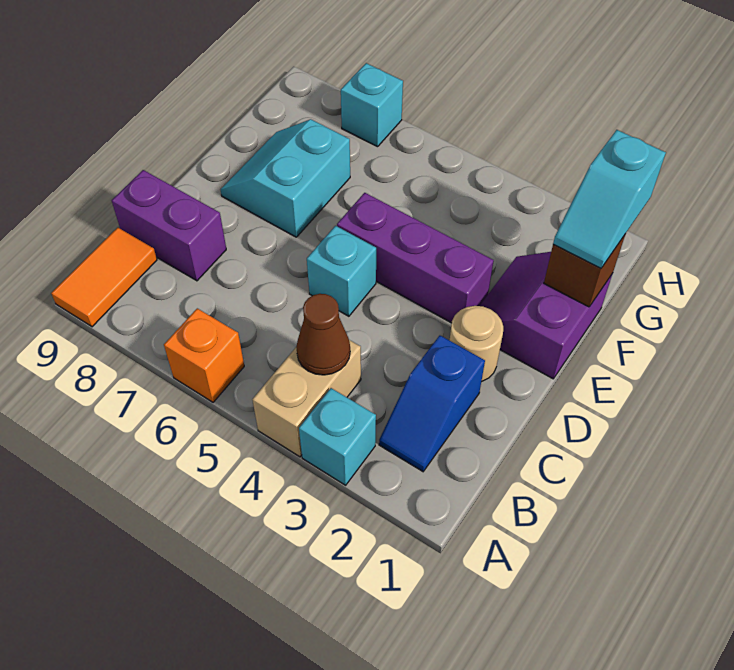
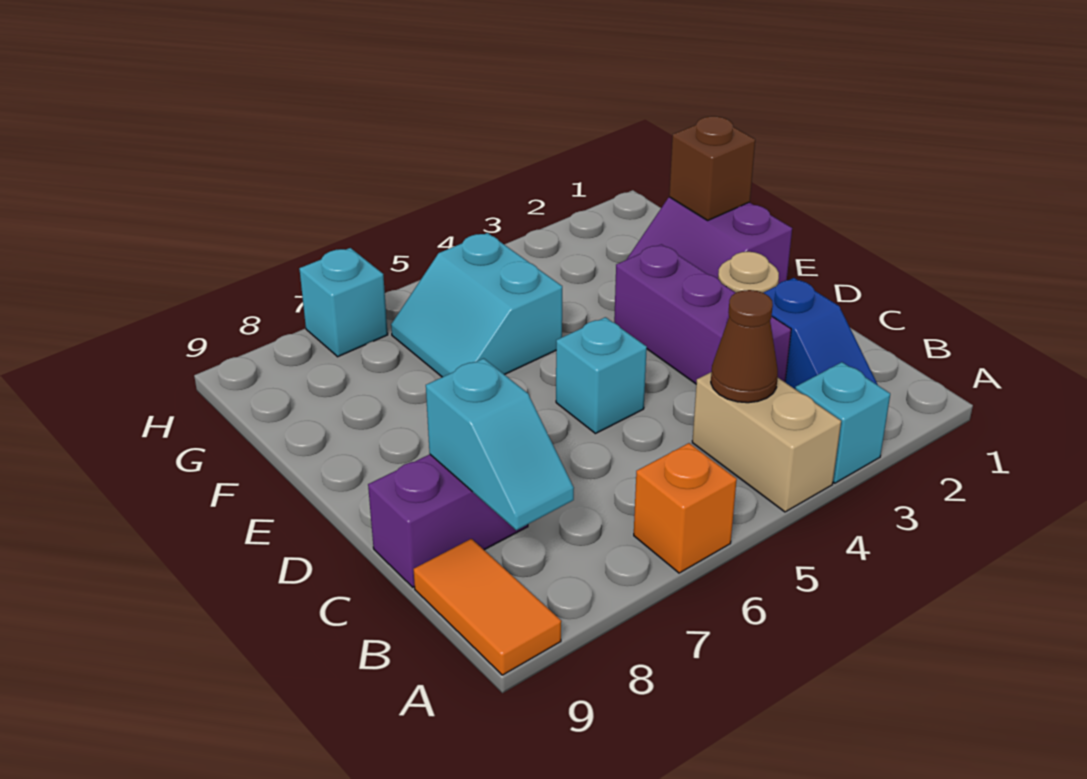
purple 1x3 brick [337,193,494,323] -> purple 1x3 brick turned to [614,244,791,384]
cyan 2x2 slope [221,119,350,237] -> cyan 2x2 slope moved to [391,233,562,377]
cyan 1x2 slope [553,130,666,268] -> cyan 1x2 slope moved to [426,358,574,530]

